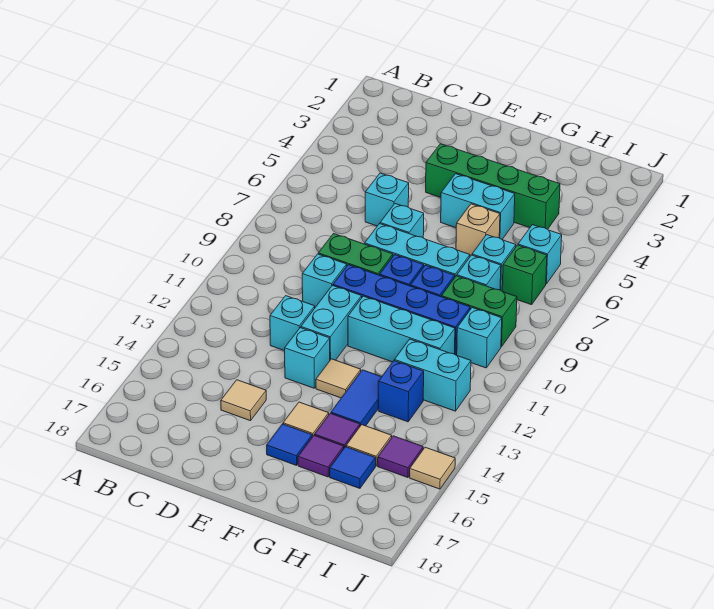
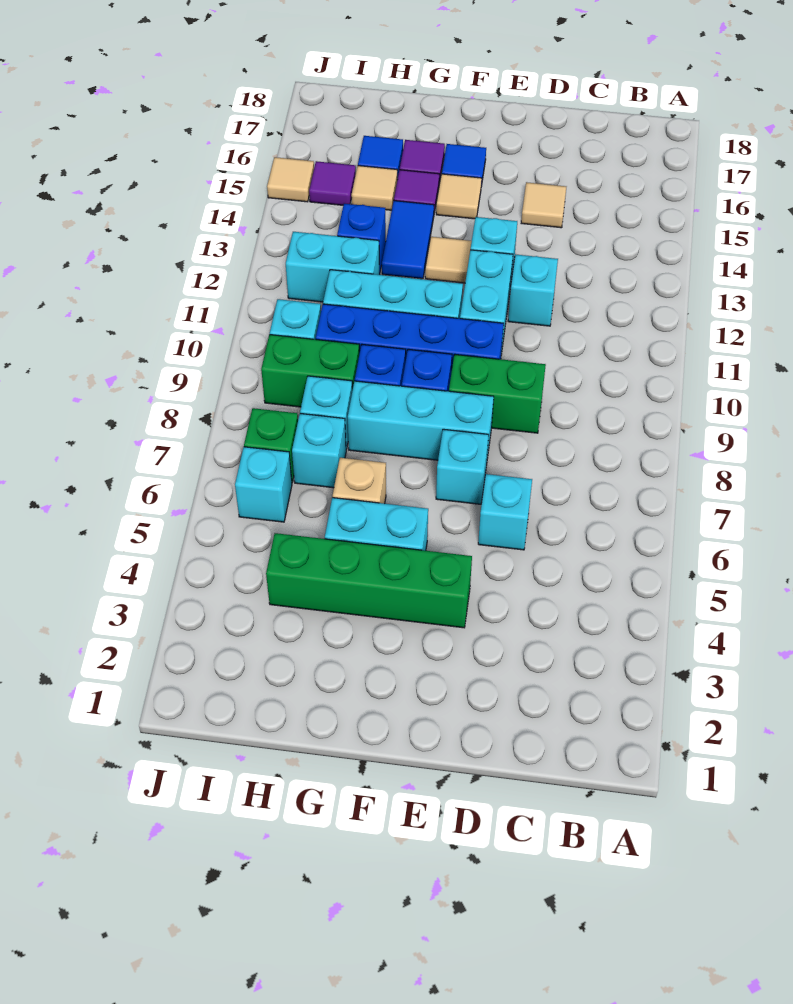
cyan 1x1 brick [302,254,347,307] -> none

